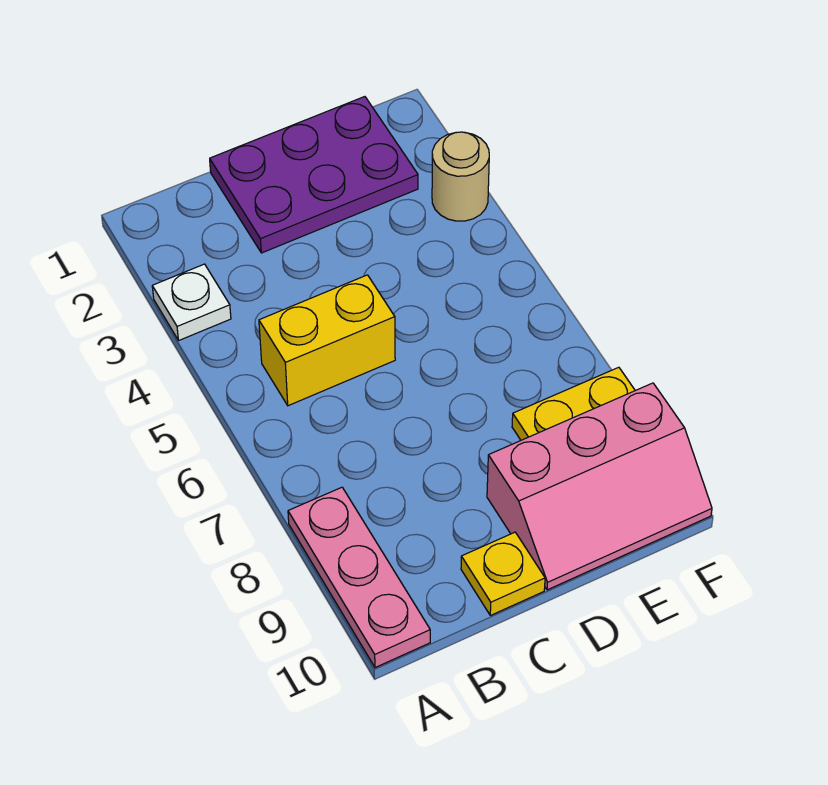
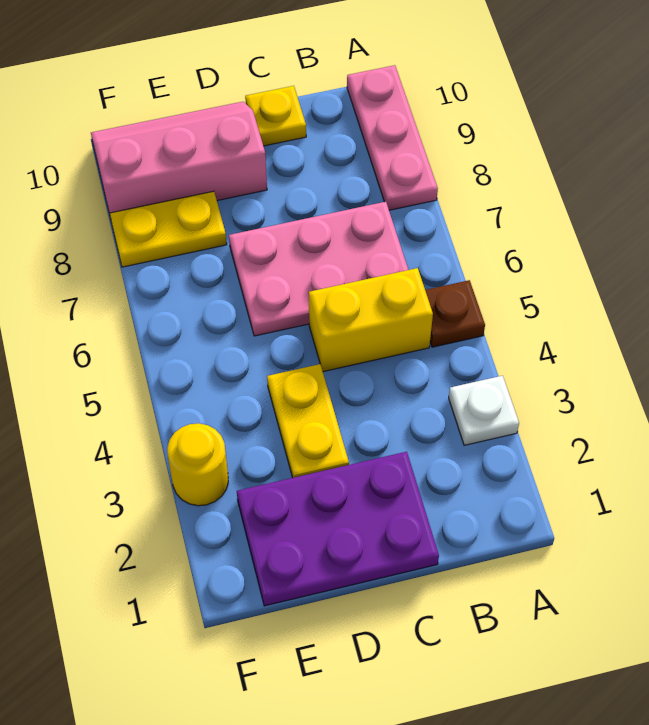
none -> brown 1x1 plate [425,280,485,347]
none -> pink 2x3 plate [229,202,408,336]
none -> yellow 1x2 plate [267,364,349,478]
tan 1x1 round brick [432,132,489,221] -> yellow 1x1 round brick [167,423,228,506]

